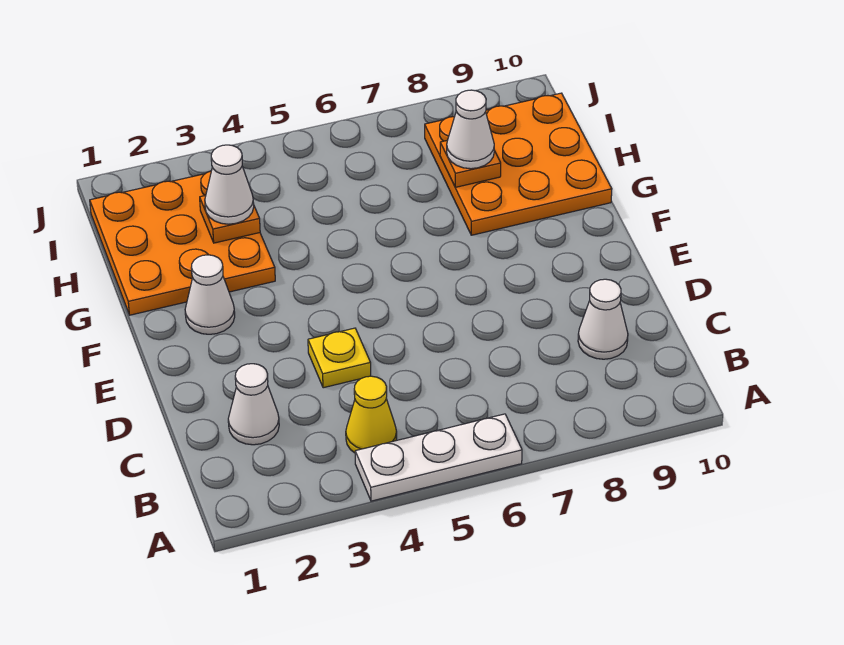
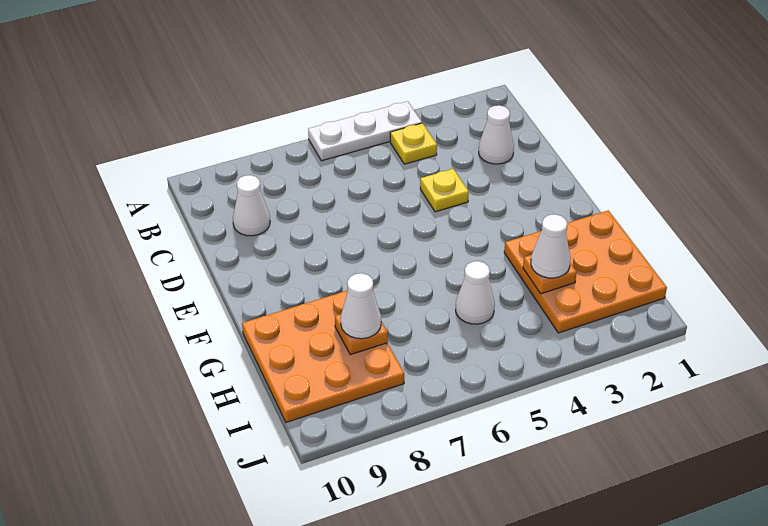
yellow 1x1 cone [346,376,397,453] -> yellow 1x1 plate [390,123,437,164]
white 1x1 cone [185,255,235,334] -> white 1x1 cone moved to [456,261,495,324]

